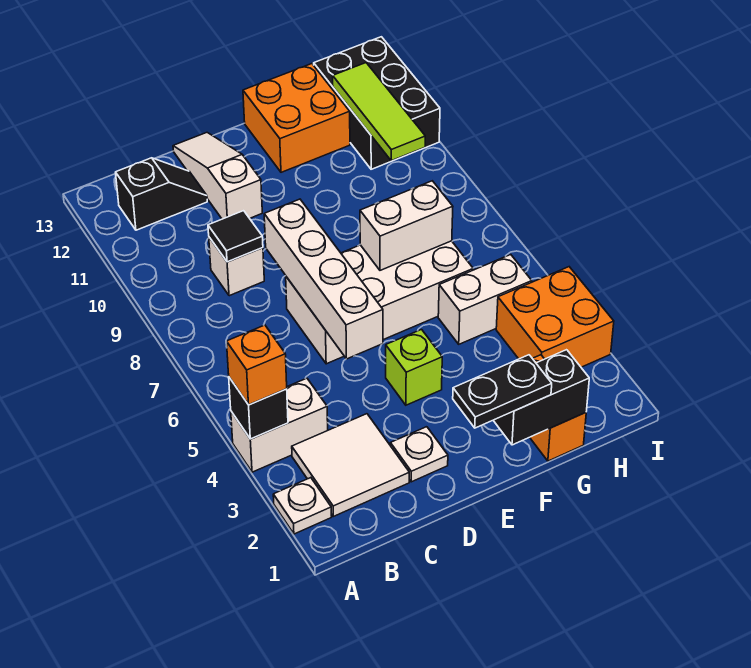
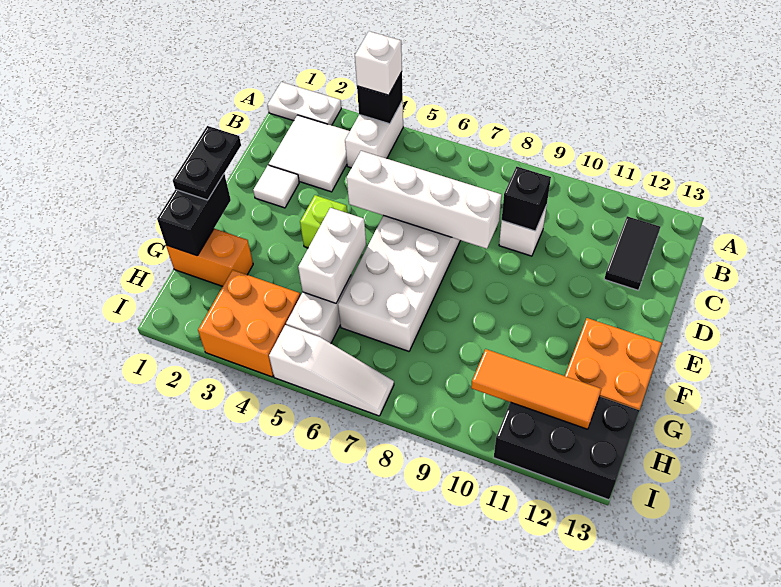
white 1x1 plate [273,478,332,534] -> white 1x2 plate [268,82,341,125]
orange 1x1 brick [227,325,287,405] -> white 1x1 brick [355,31,402,95]
black 1x2 slope [116,158,207,230] -> black 1x2 tile [604,216,660,290]
black 1x1 tile [208,211,263,262] -> black 1x1 brick [502,167,551,231]
white 1x1 plate [390,427,448,482] -> white 1x1 tile [253,165,299,208]
white 1x3 slope [173,133,262,219] -> white 1x3 slope moved to [269,325,394,416]
white 1x2 brick [360,181,453,270] -> white 1x2 brick moved to [298,208,366,303]
lime 1x3 tile [333,63,425,161] -> orange 1x3 tile [471,349,601,429]

